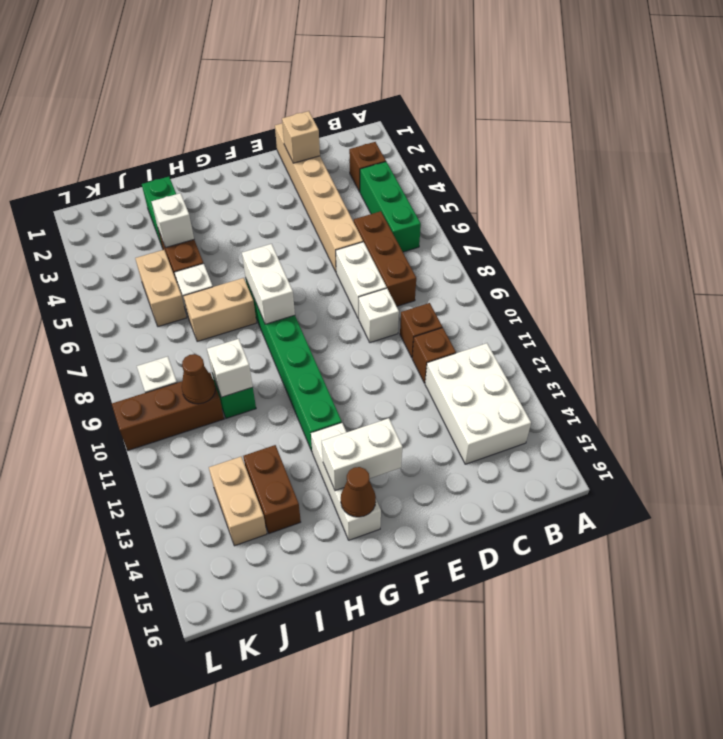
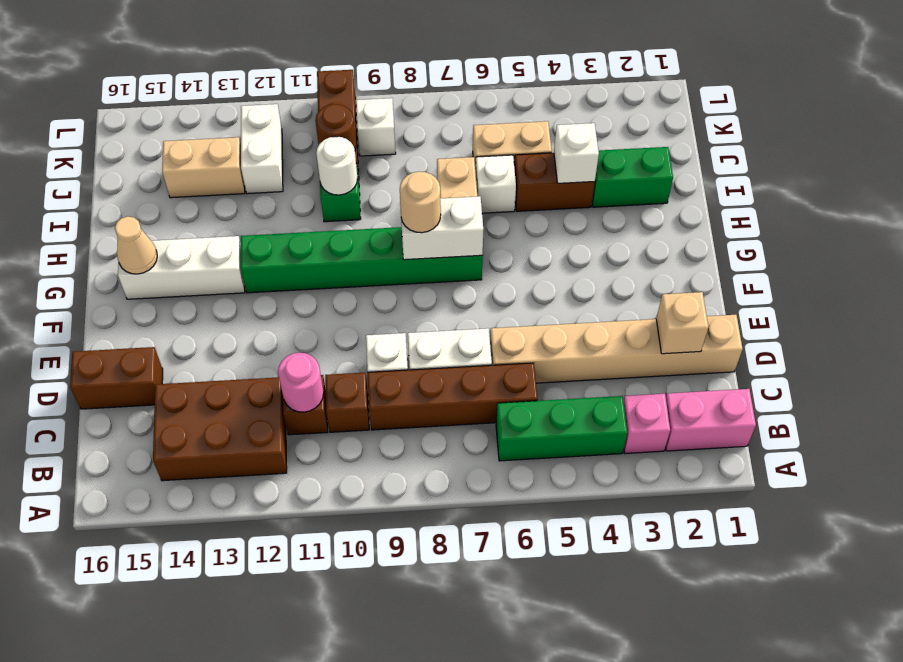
none -> pink 1x2 brick [666,389,756,451]
brown 1x1 brick [349,142,386,192] -> pink 1x1 brick [623,394,670,453]
white 2x3 brick [425,343,531,464] -> brown 2x3 brick [153,377,287,481]
brown 1x3 brick [354,211,416,306] -> brown 1x4 brick [368,363,538,430]
none -> pink 1x1 round brick [278,353,324,412]
white 1x2 brick [322,418,402,491] -> white 1x2 brick moved to [241,104,283,194]
none -> tan 1x1 round brick [400,172,441,233]
brown 1x1 cone [341,467,376,517] -> tan 1x1 cone [115,217,157,274]
white 1x1 brick [207,339,253,397] -> white 1x1 round brick [316,137,357,195]
brown 1x2 brick [243,445,301,534] -> brown 1x2 brick moved to [70,347,163,409]
brown 1x1 cone [182,354,216,404] -> brown 1x1 round brick [315,104,356,150]

